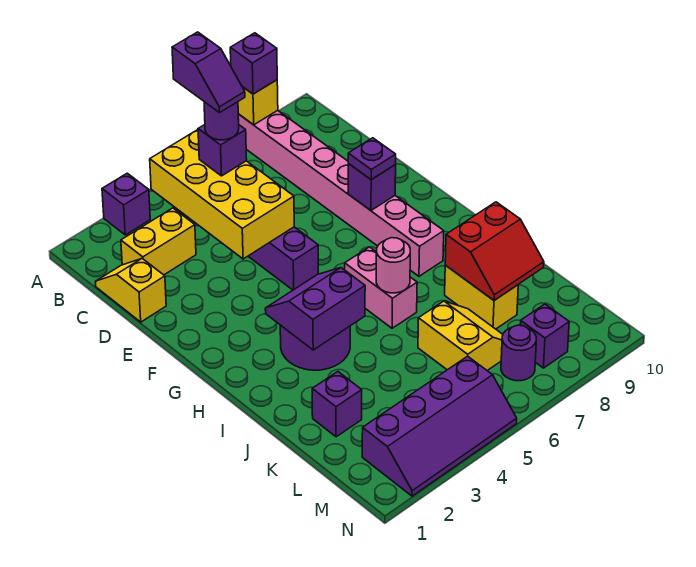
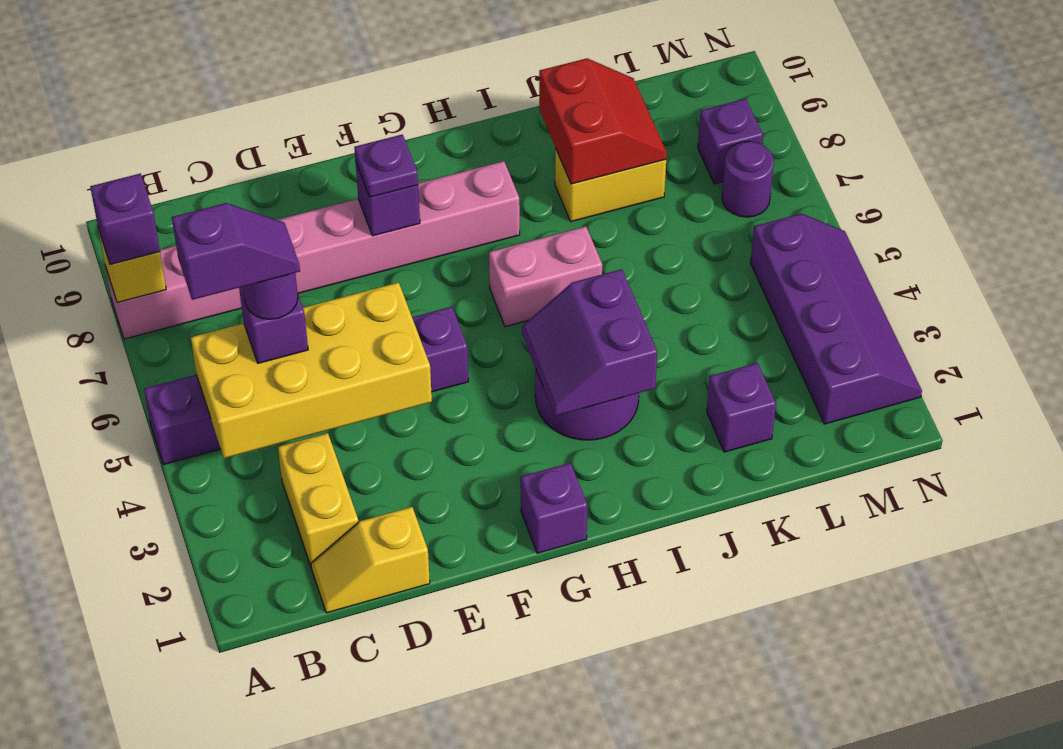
purple 1x1 brick [102,173,150,235] -> purple 1x1 brick moved to [521,463,588,553]
pink 1x1 round brick [376,238,410,293] -> none
yellow 2x2 slope [418,301,503,370] -> none

